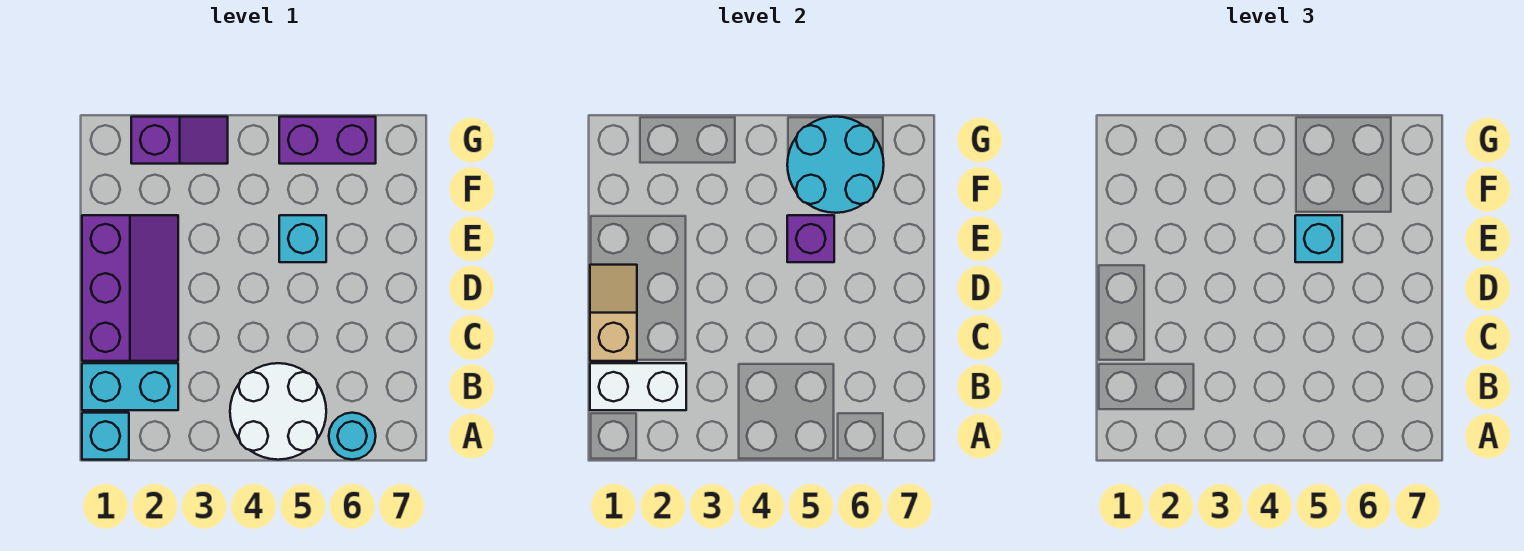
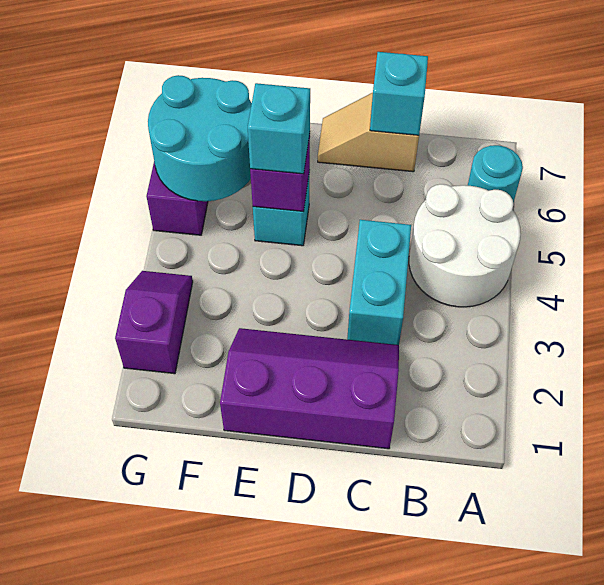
cyan 1x1 brick [82,413,129,460] -> cyan 1x1 brick moved to [370,52,428,135]
cyan 1x2 brick [82,363,178,410] -> cyan 1x2 brick moved to [347,220,411,345]
white 1x2 brick [590,363,686,410] -> none
tan 1x2 slope [590,265,637,361] -> tan 1x2 slope moved to [318,93,419,172]

